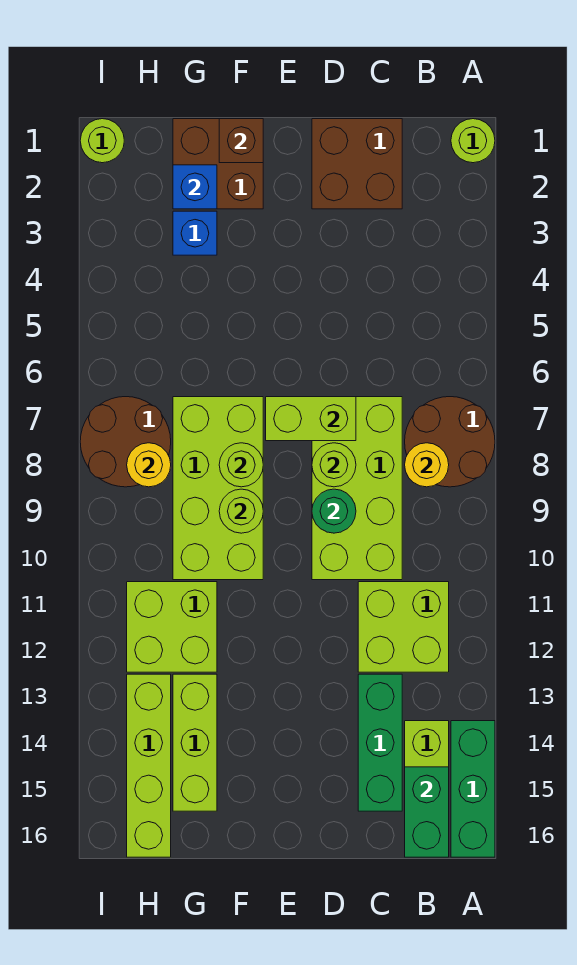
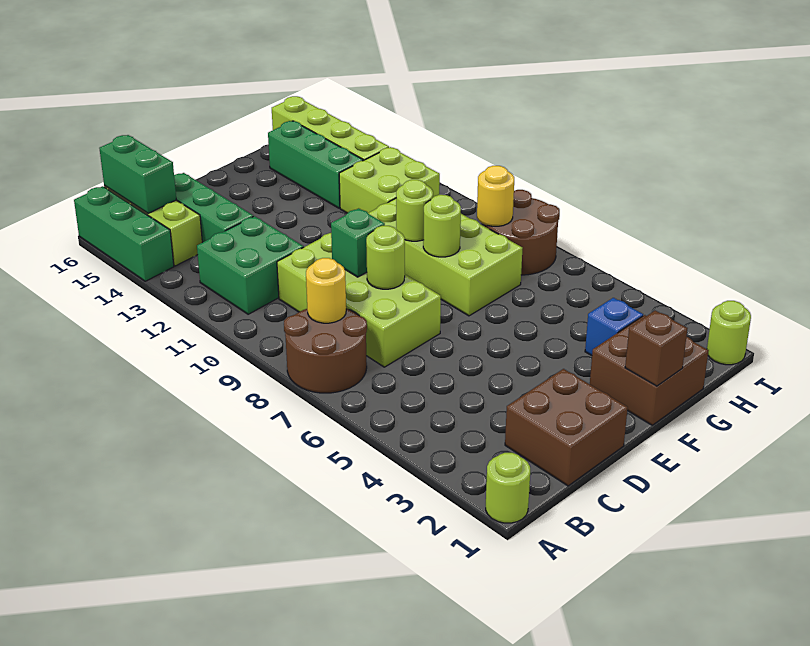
lime 2x2 brick [358,582,449,672] -> green 2x2 brick [197,216,304,314]
lime 1x2 brick [266,397,356,441] -> none
green 1x1 round brick [312,489,356,533] -> green 1x1 brick [331,208,385,277]
blue 1x1 brick [173,165,217,209] -> none
lime 1x3 brick [173,674,217,811] -> green 1x3 brick [268,121,363,208]

